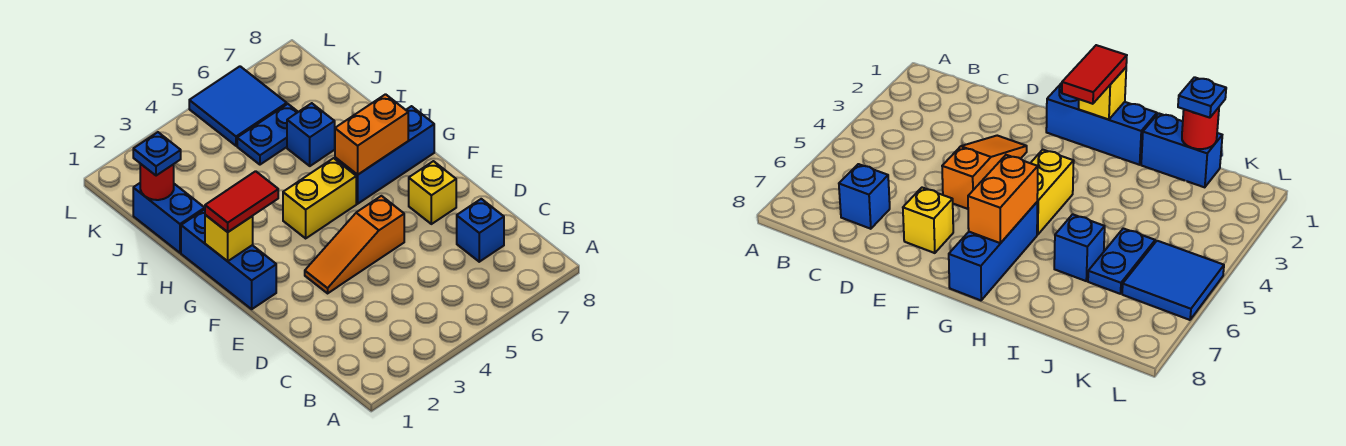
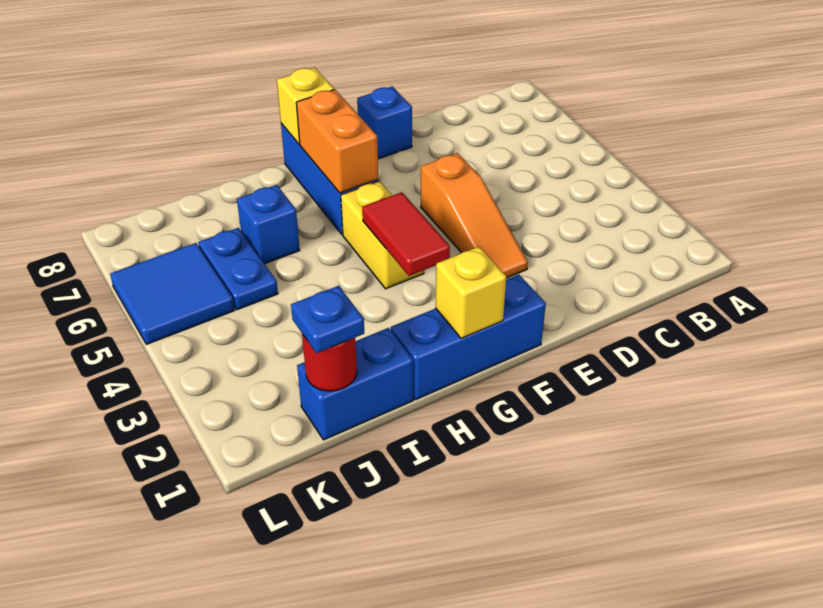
blue 1x1 brick [457,199,504,262] -> blue 1x1 brick moved to [357,87,412,159]
yellow 1x1 brick [409,161,456,224] -> yellow 1x1 brick moved to [277,67,334,144]
red 1x2 tile [205,171,278,232] -> red 1x2 tile moved to [362,192,450,276]

